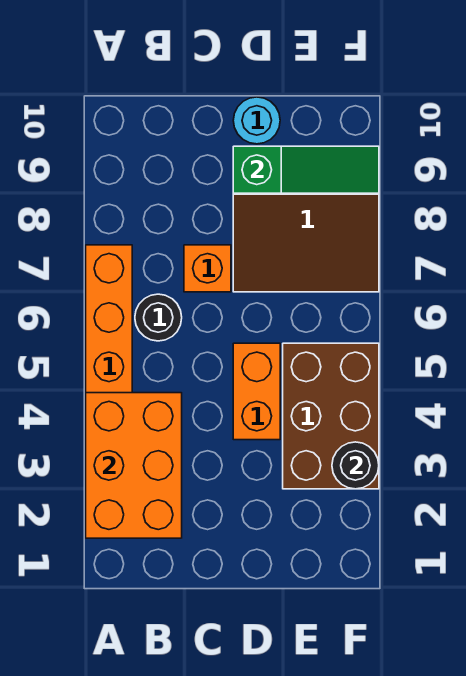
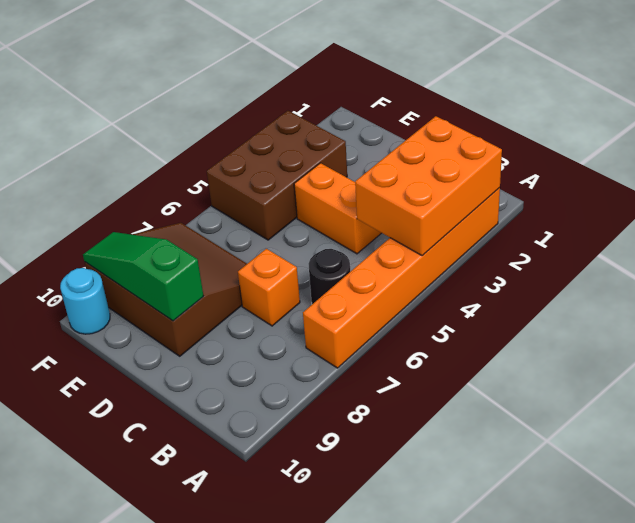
orange 1x2 brick [233,343,280,440] -> orange 1x2 brick turned to [294,163,381,254]
cyan 1x1 round brick [233,97,280,144] -> cyan 1x1 round brick moved to [60,268,110,334]
black 1x1 round brick [332,442,379,489] -> none

